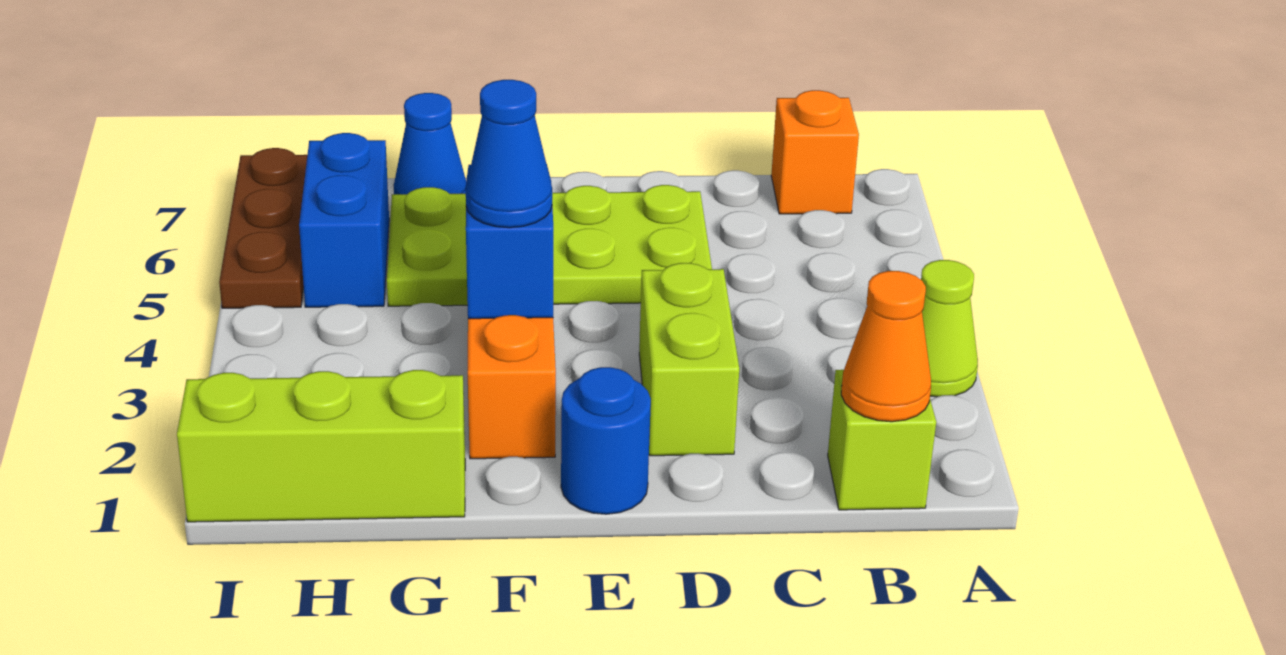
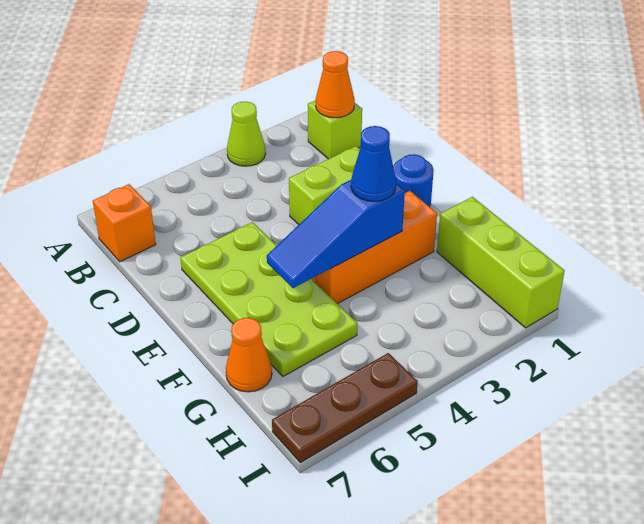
blue 1x1 cone [394,93,466,194] -> orange 1x1 cone [226,318,272,392]
blue 1x2 brick [299,133,389,307] -> none

